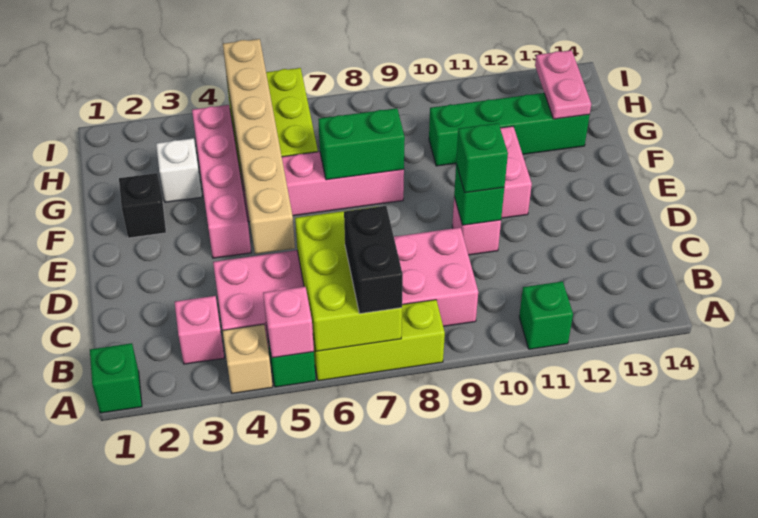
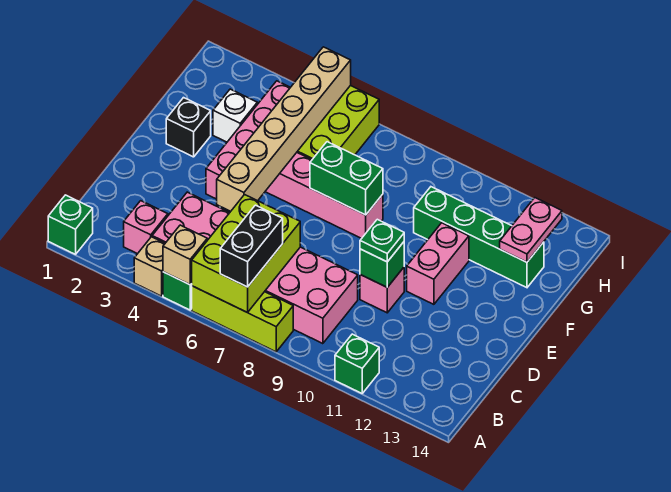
pink 1x1 brick [263,287,314,358] -> tan 1x1 brick [163,225,207,285]
green 1x1 brick [456,123,508,193] -> green 1x1 plate [360,219,404,262]

